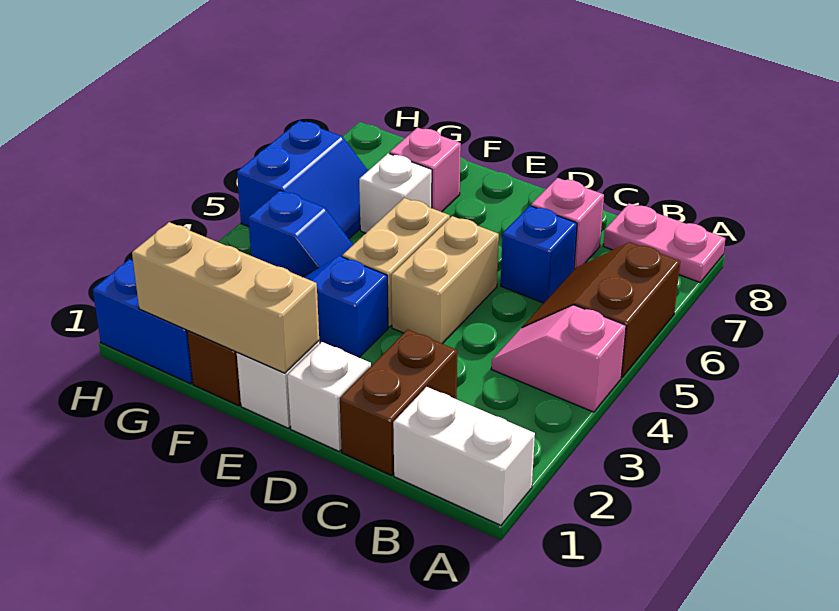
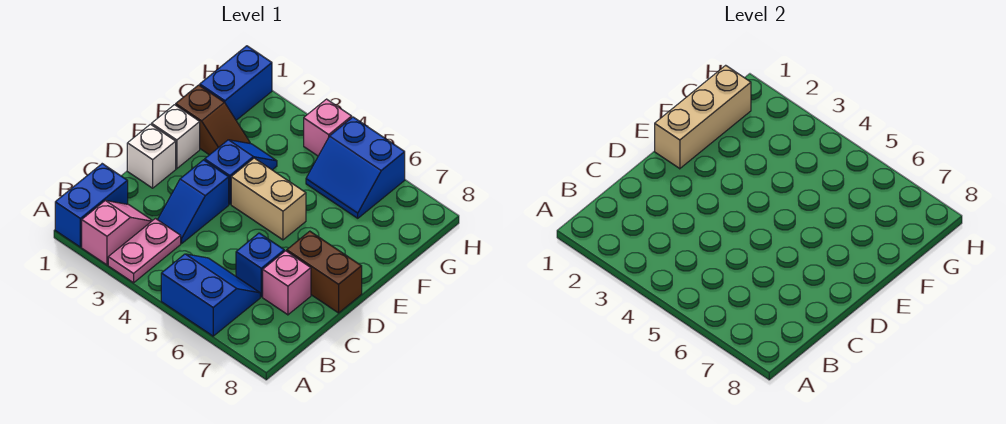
white 1x2 brick [393,387,535,525] -> blue 1x2 brick [55,164,128,247]
pink 1x2 slope [491,305,626,412] -> pink 1x2 slope moved to [82,201,152,265]
brown 2x2 slope [522,242,680,378] -> blue 2x2 slope [161,254,260,336]
pink 1x2 plate [603,203,725,282] -> pink 1x2 plate moved to [108,219,181,283]
brown 1x2 brick [340,330,457,475] -> brown 1x2 brick moved to [287,231,362,313]
tan 1x2 brick [391,216,499,344] -> none
blue 1x2 slope [248,190,353,277] -> blue 1x2 slope moved to [158,160,229,243]
white 1x1 brick [359,153,432,233] -> none
pink 1x1 brick [390,128,461,212] -> pink 1x1 brick moved to [304,99,352,156]

